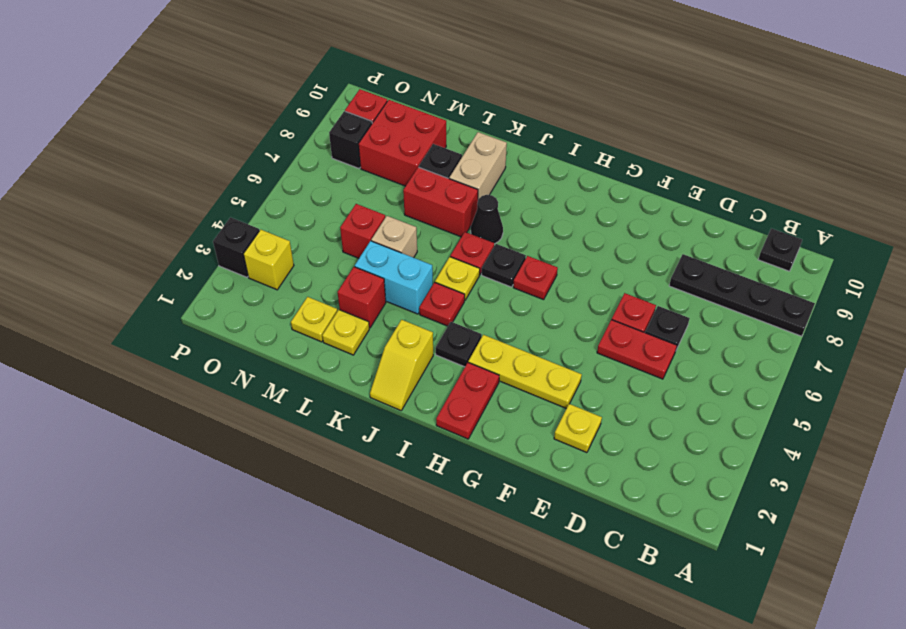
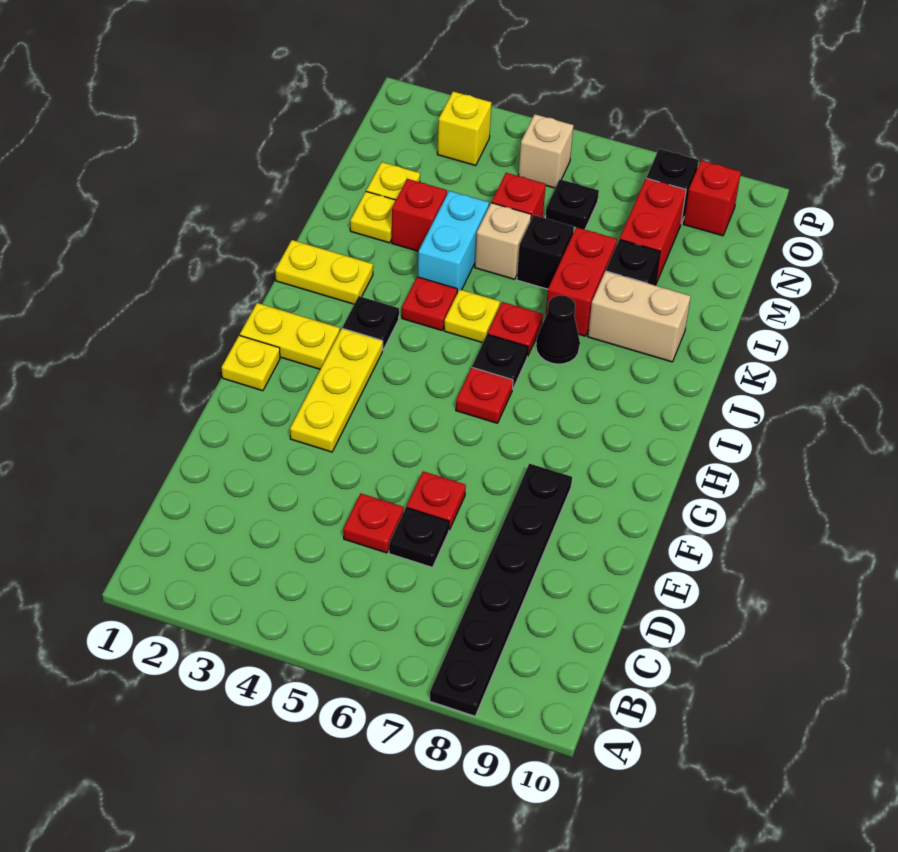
black 1x4 plate [669,254,815,336] -> black 1x6 plate [430,463,572,716]
black 1x1 plate [758,228,802,271] -> black 1x1 plate moved to [545,179,599,229]
red 1x2 plate [597,320,677,379] -> red 1x1 plate [343,493,404,553]
yellow 1x1 plate [554,404,602,453] -> yellow 1x1 plate moved to [222,335,280,391]
red 1x2 plate [436,363,499,439] -> yellow 1x2 plate [240,303,340,369]
yellow 1x2 slope [370,320,433,410] -> yellow 1x2 plate [275,240,373,304]
red 2x2 brick [359,100,446,186] -> red 1x2 brick [620,178,686,285]
none -> tan 1x1 brick [518,114,574,188]
black 1x1 brick [213,217,260,277] -> black 1x1 brick moved to [517,215,574,289]

